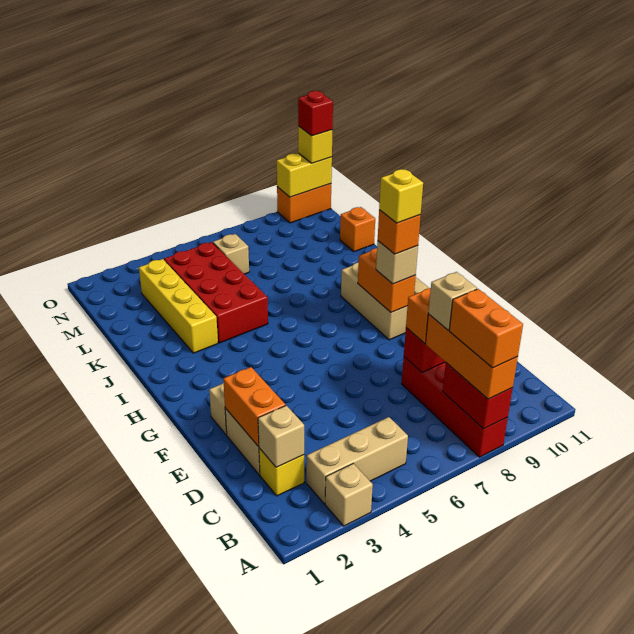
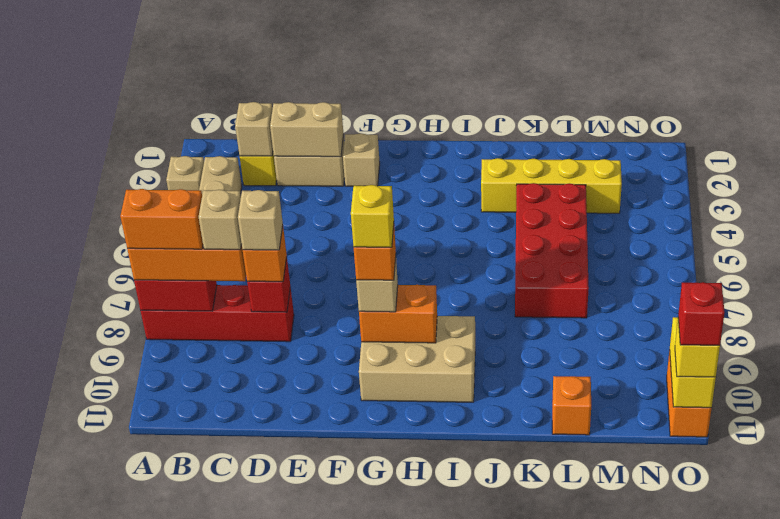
orange 1x2 brick [223,367,286,446] -> tan 1x2 brick [270,102,344,157]
red 2x4 brick [164,242,268,343] -> red 2x4 brick turned to [515,183,589,318]
tan 1x1 brick [213,234,249,274] -> tan 1x1 brick moved to [238,190,283,250]

